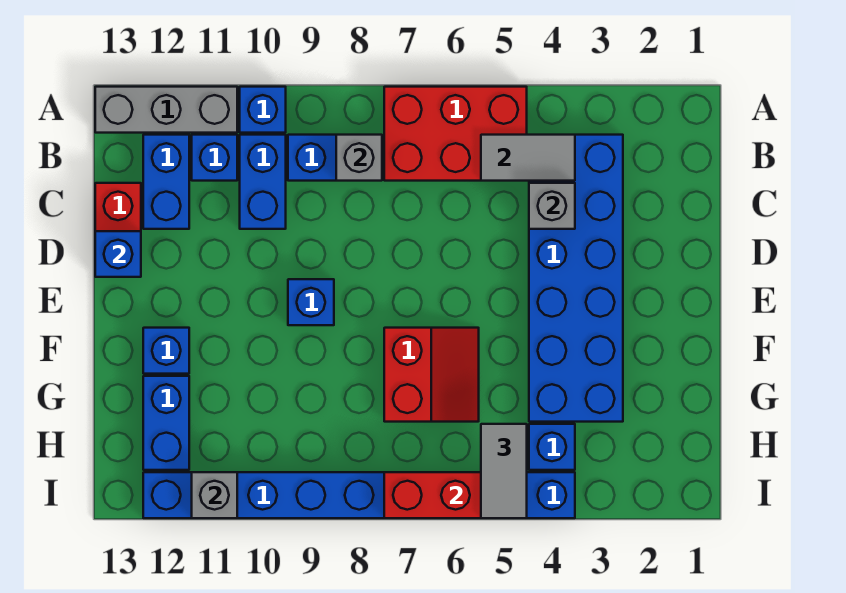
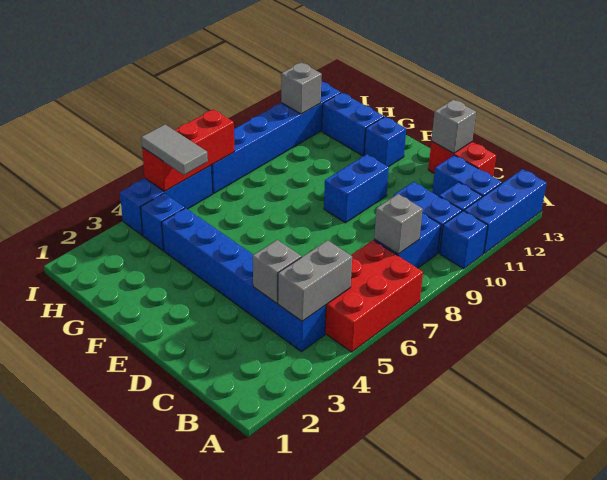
grey 1x3 brick [95,87,237,133] -> blue 1x3 brick [464,169,547,253]
blue 2x6 brick [529,135,623,422] -> blue 1x6 brick [162,208,326,352]
grey 1x2 tile [481,135,575,181] -> grey 1x2 brick [278,240,352,321]
blue 1x1 brick [95,231,141,277] -> grey 1x1 brick [431,100,476,153]
blue 1x1 brick [288,279,334,325] -> blue 1x2 brick [324,154,389,223]
red 2x2 slope [384,328,479,422] -> none

